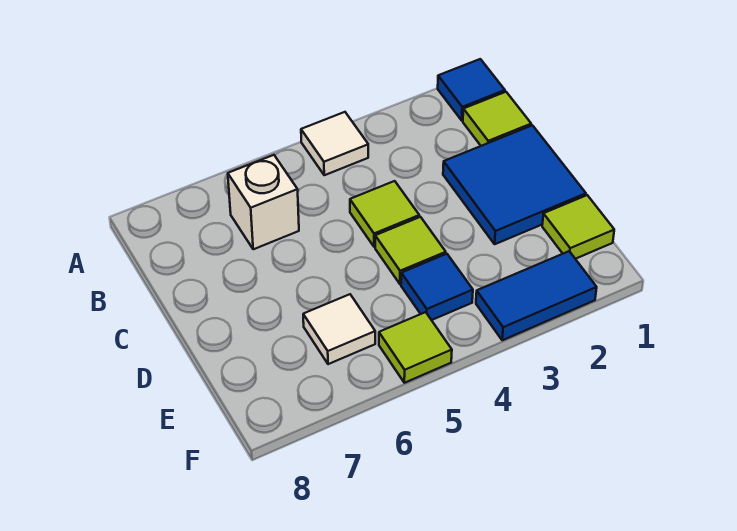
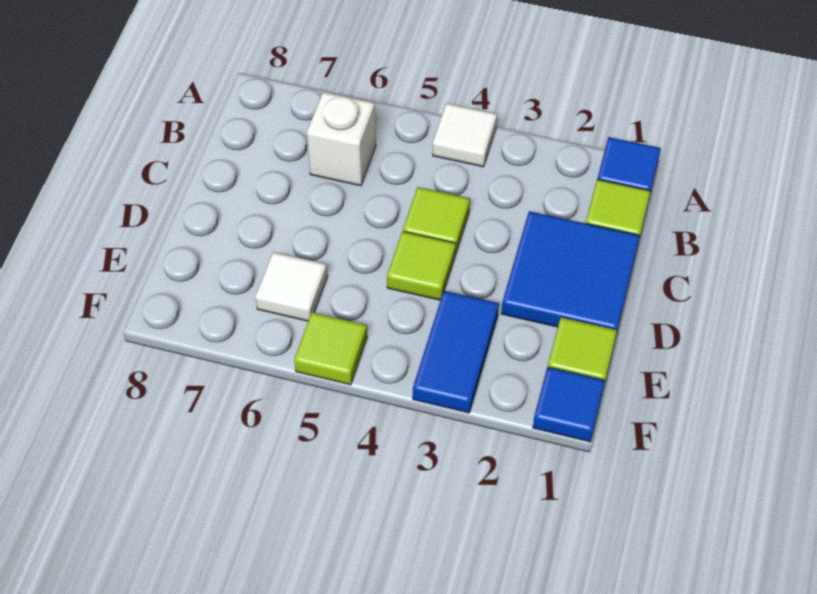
blue 1x1 tile [401,254,473,320] -> blue 1x1 tile moved to [533,367,605,442]
blue 1x2 tile [476,251,597,340] -> blue 1x2 tile turned to [413,291,499,413]

